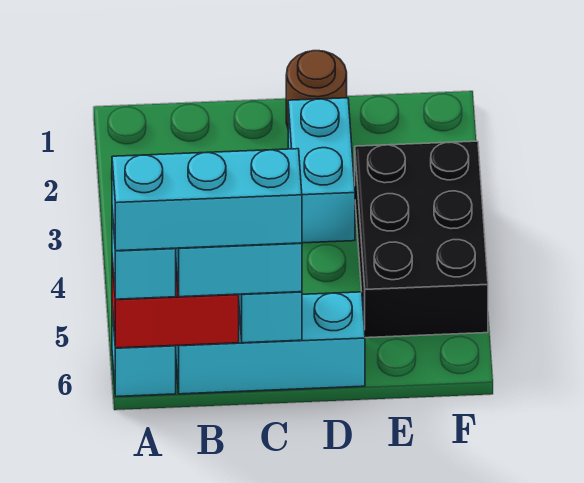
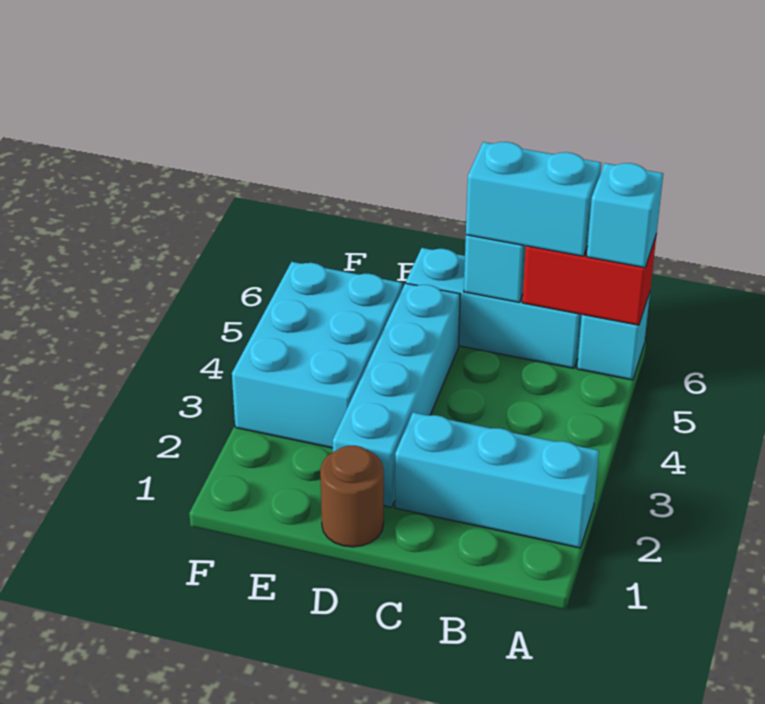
cyan 1x3 brick [112,149,302,251] -> cyan 1x3 brick moved to [395,412,599,548]
cyan 1x2 brick [288,98,355,243] -> cyan 1x4 brick [333,283,460,507]
black 2x3 brick [355,141,488,338] -> cyan 2x3 brick [232,262,402,448]

